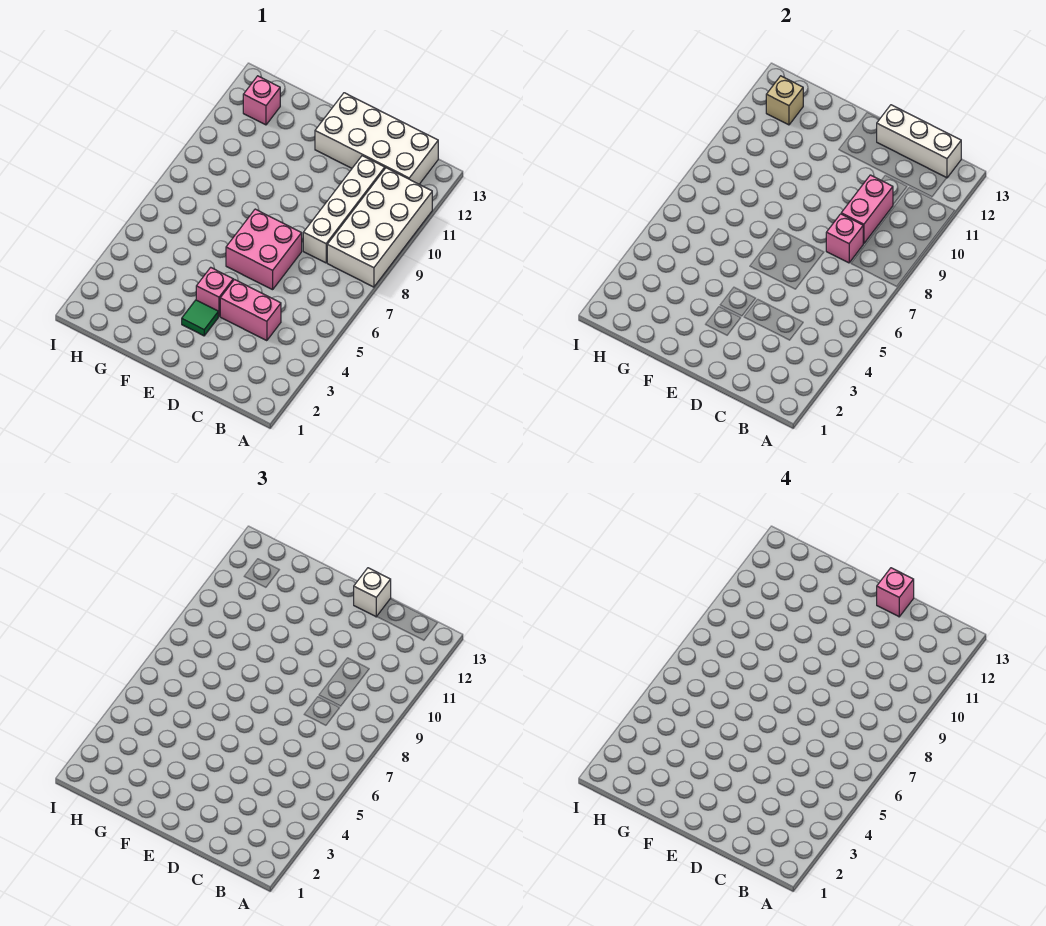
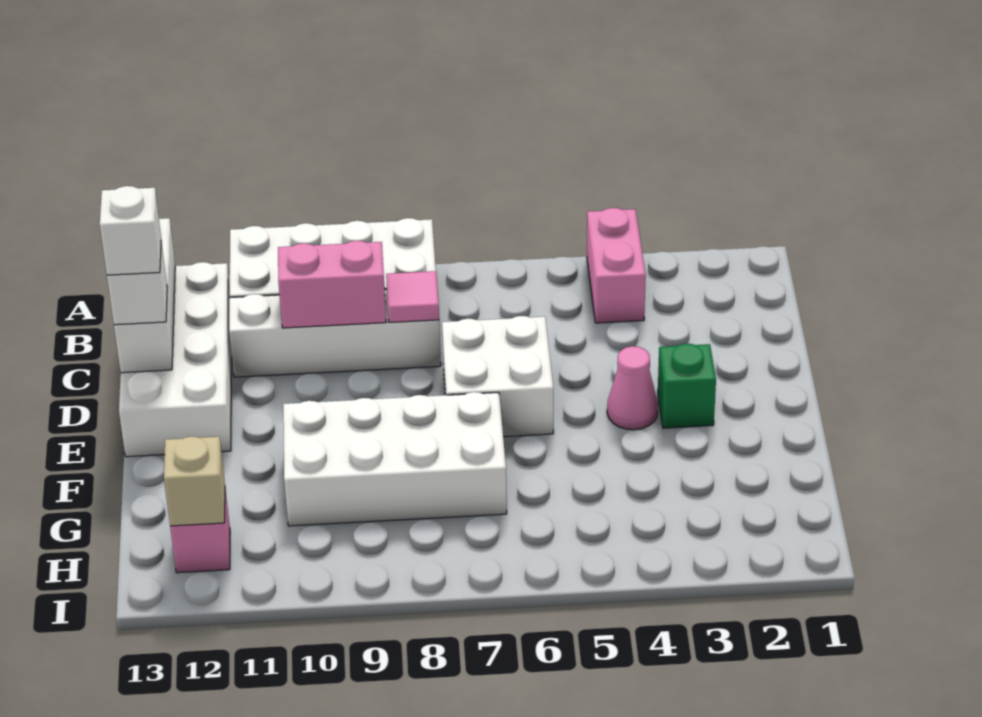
pink 1x2 brick [220,280,281,341] -> pink 1x2 brick moved to [587,208,646,323]
pink 1x1 brick [826,214,863,263] -> pink 1x1 tile [386,271,439,322]
pink 2x2 brick [226,209,302,290] -> white 2x2 brick [442,316,553,437]
pink 1x1 brick [877,568,914,617] -> white 1x1 brick [100,186,161,275]
green 1x1 tile [182,300,218,336] -> green 1x1 brick [658,344,716,428]
pink 1x1 brick [196,267,233,316] -> pink 1x1 cone [607,346,658,430]
none -> white 2x4 brick [283,392,507,526]

